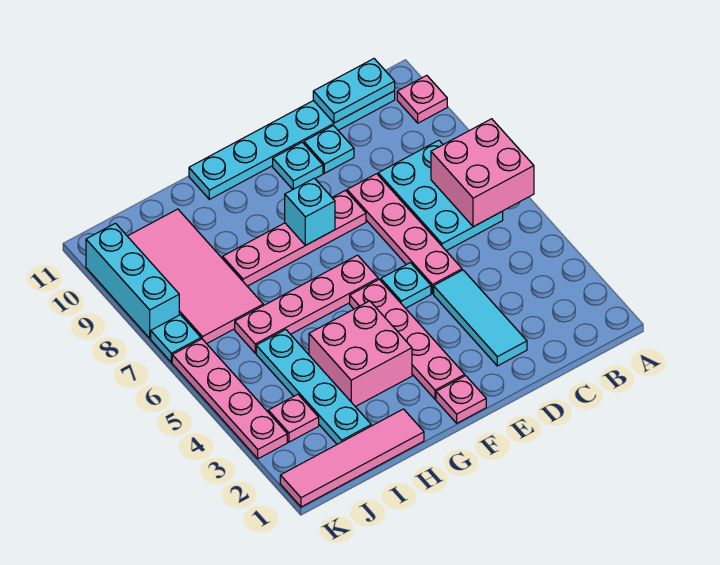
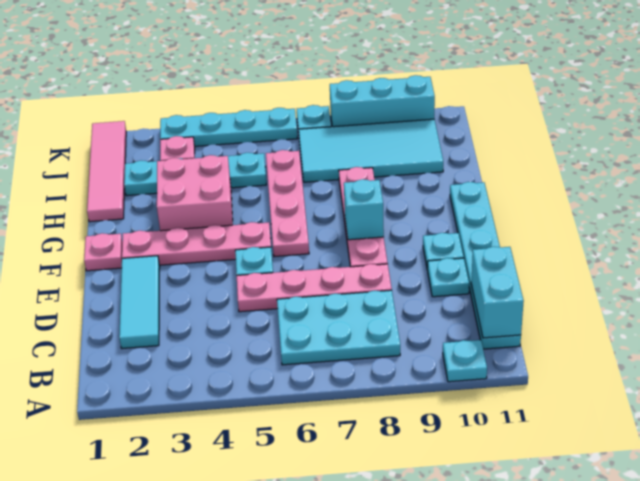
pink 2x2 brick [431,119,534,227] -> none
pink 1x1 plate [397,75,447,123] -> cyan 1x1 plate [443,340,487,382]
cyan 1x2 plate [313,59,395,123] -> cyan 1x2 brick [471,247,524,338]
cyan 1x3 tile [434,270,527,366] -> cyan 1x3 tile turned to [119,256,160,349]
pink 2x4 tile [128,209,263,344] -> cyan 2x4 tile [299,119,443,182]
pink 1x4 plate [172,339,287,459] -> cyan 1x4 plate [160,108,297,146]

